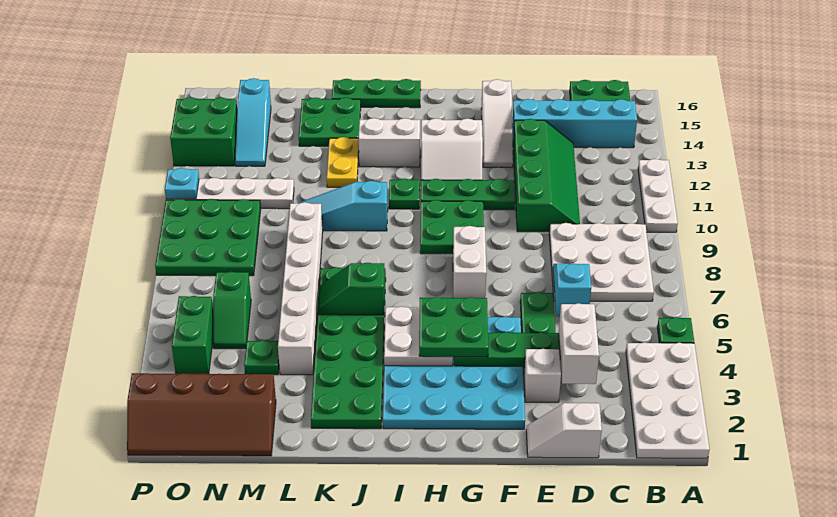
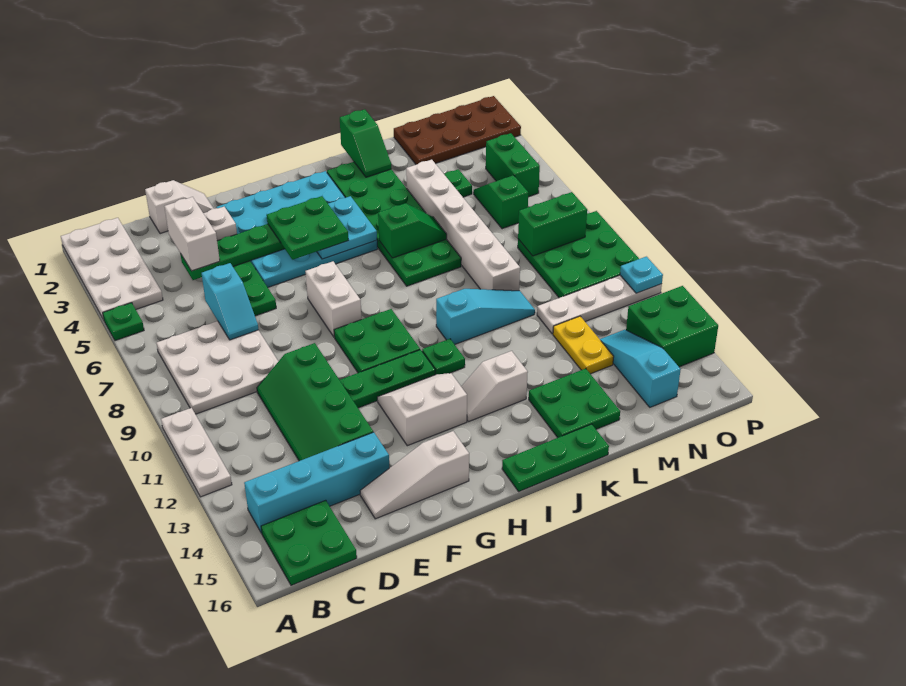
white 1x3 slope [481,79,513,167] -> white 1x3 slope turned to [360,431,469,519]
white 2x2 plate [384,306,453,366] -> cyan 2x2 plate [317,196,377,259]
white 1x2 brick [358,118,420,167] -> white 1x2 slope [461,351,528,422]
none -> green 1x2 slope [340,109,391,177]
yellow 1x2 plate [327,137,359,187] -> yellow 1x2 plate moved to [553,316,614,374]
brown 2x4 slope [127,373,276,456] -> brown 2x4 plate [394,96,521,165]
none -> green 1x2 brick [518,192,587,256]

